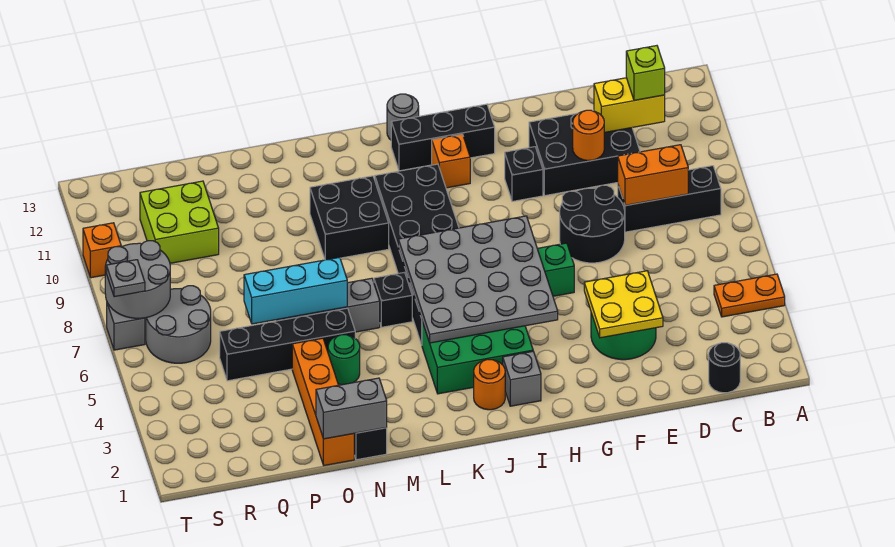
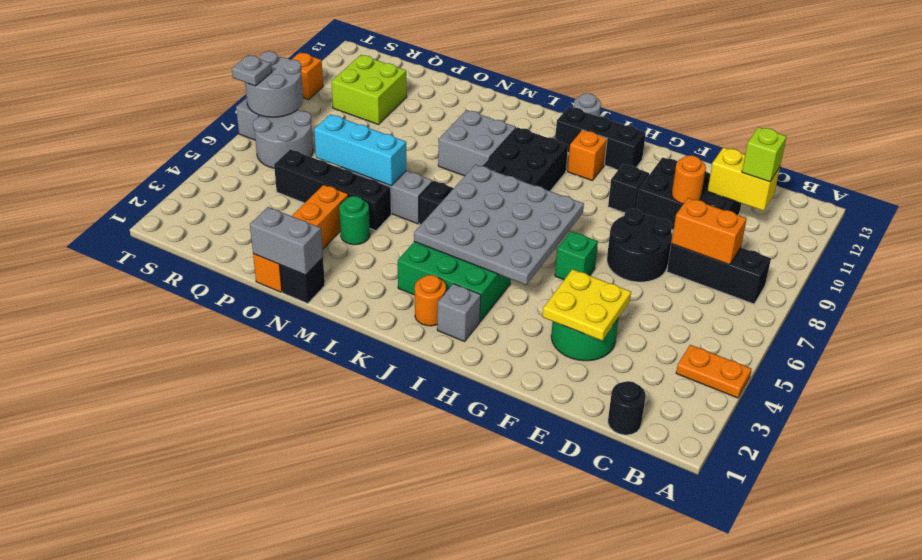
black 2x2 brick [310,176,389,260] -> grey 2x2 brick [438,110,516,176]

